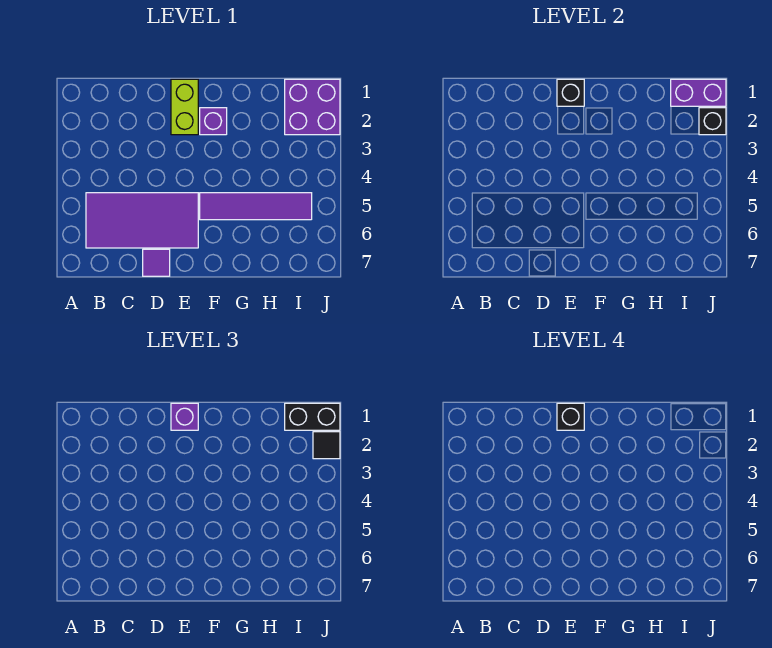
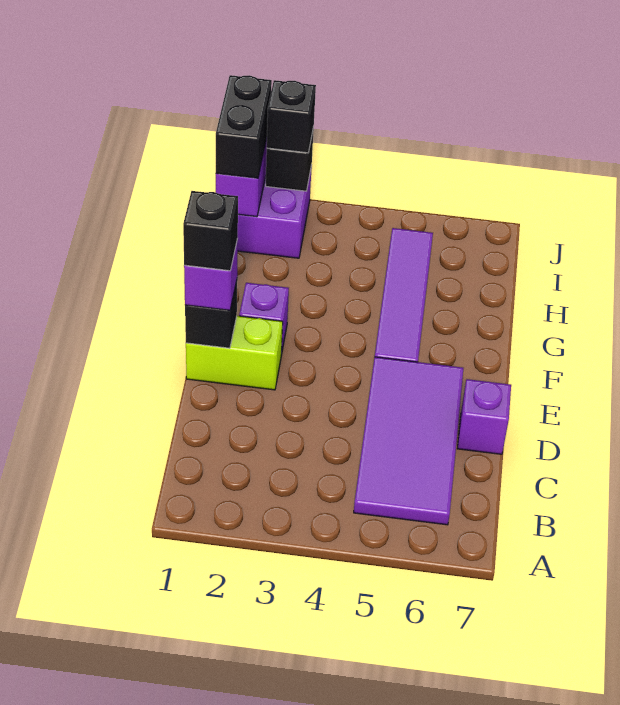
purple 1x1 tile [143,249,170,276] -> purple 1x1 brick [457,379,511,454]
black 1x1 tile [313,432,340,459] -> black 1x1 brick [267,80,316,153]

